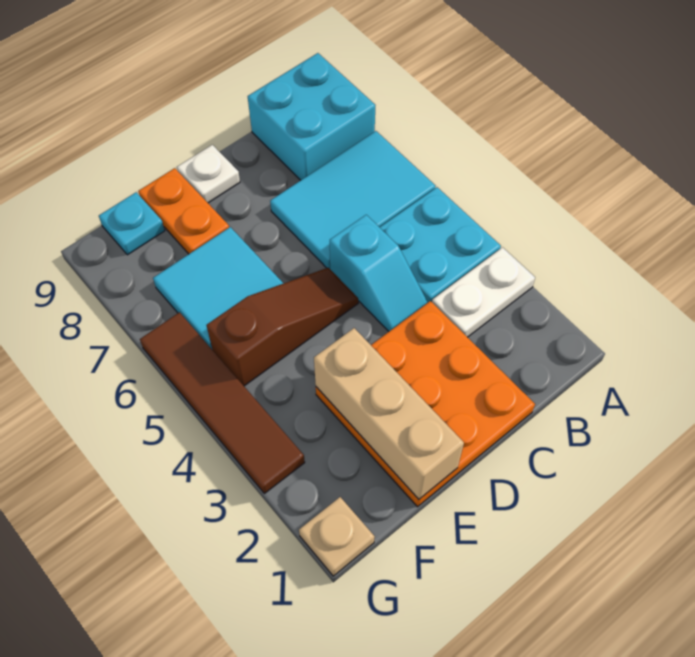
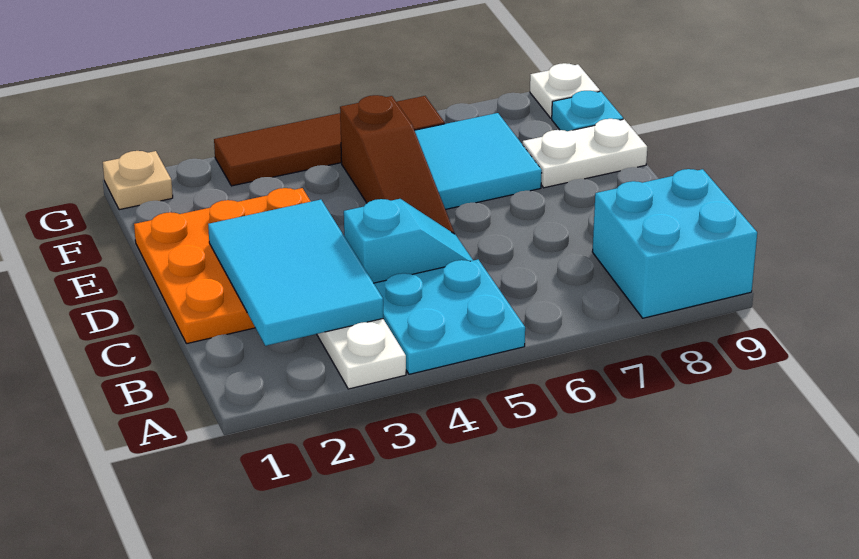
cyan 2x3 tile [270,131,436,269] -> cyan 2x3 tile moved to [208,200,383,346]
cyan 1x2 slope [330,215,428,331] -> cyan 1x2 slope turned to [344,199,473,283]
white 1x1 plate [177,145,240,203] -> white 1x1 plate moved to [530,63,600,118]
tan 1x3 brick [314,328,464,499] -> none
orange 1x2 plate [138,168,229,254] -> white 1x2 plate [522,119,647,188]

